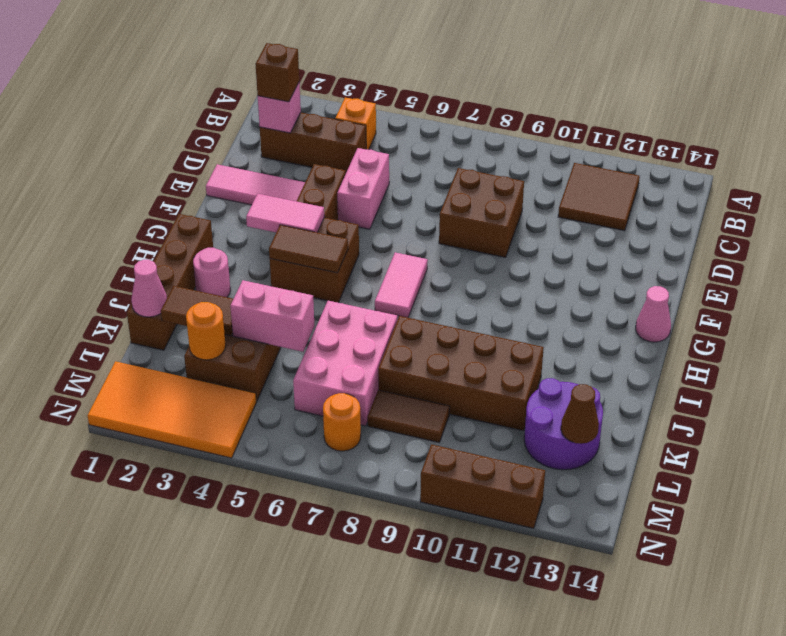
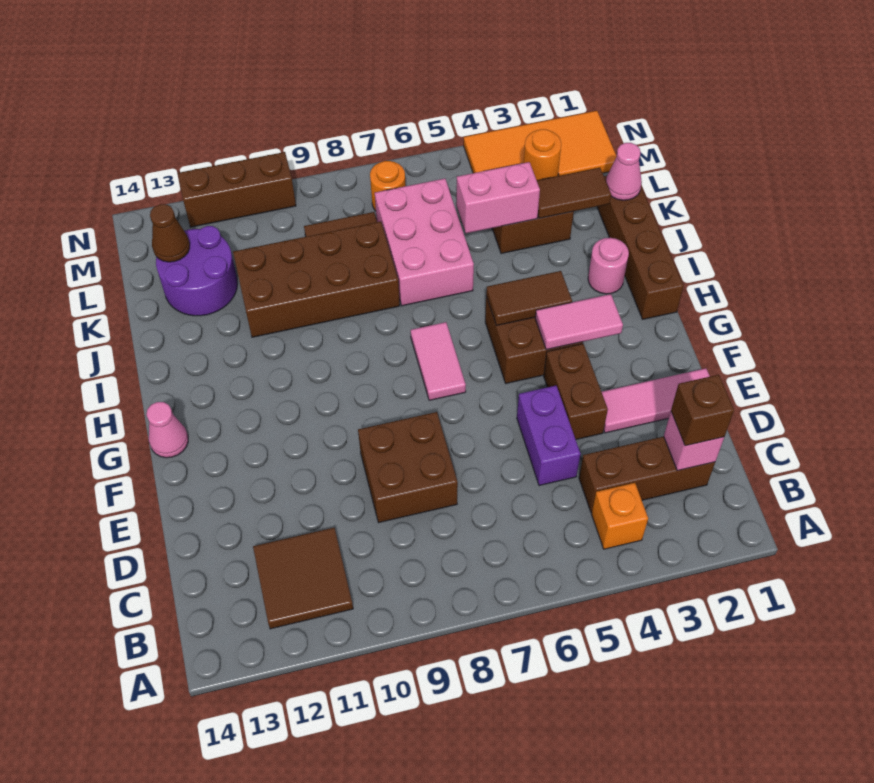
pink 1x2 brick [337,148,389,229] -> purple 1x2 brick [517,386,580,486]

